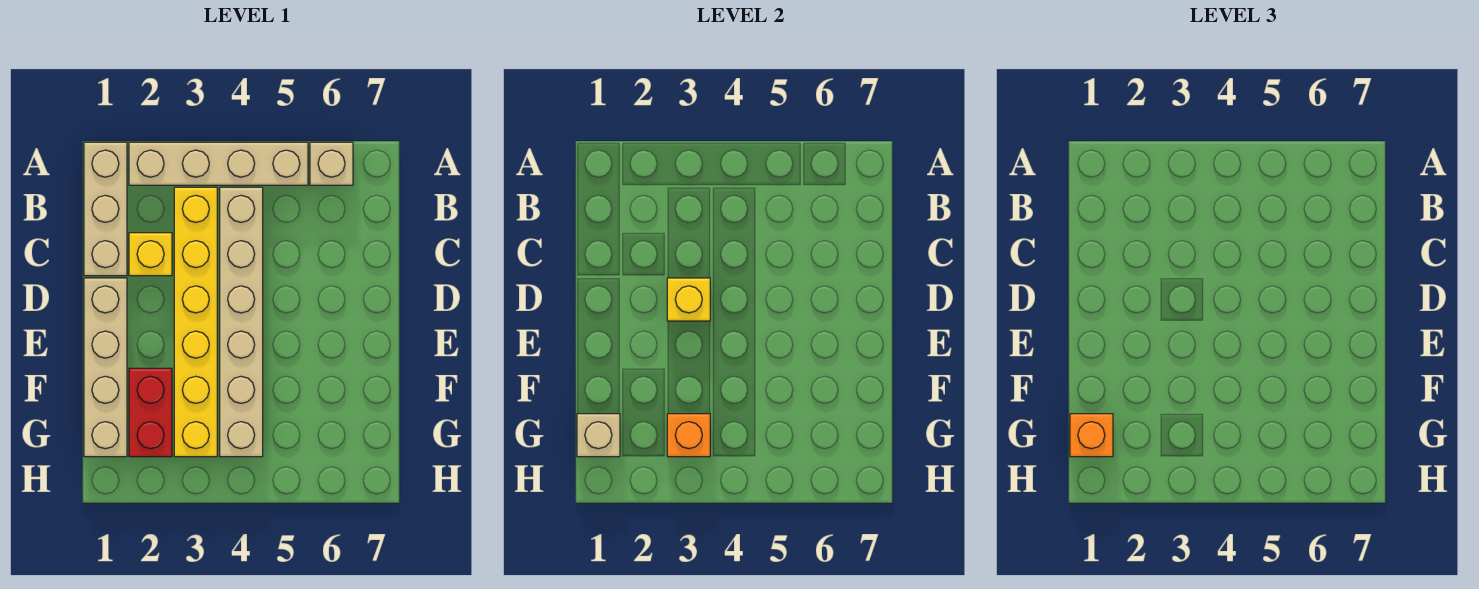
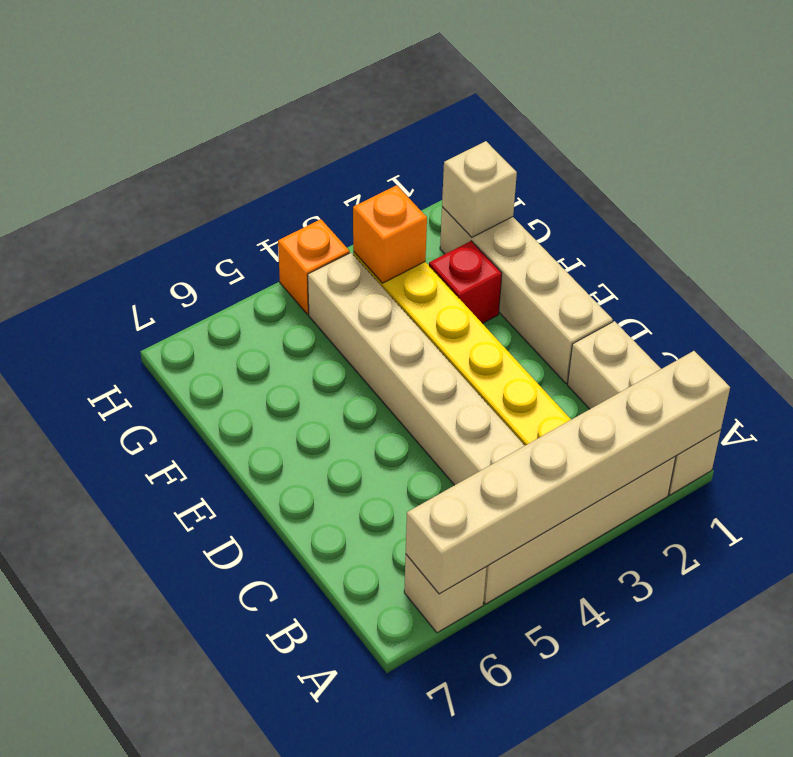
none -> tan 1x6 brick [406,351,730,594]
yellow 1x1 brick [129,233,172,276] -> none
yellow 1x1 brick [667,278,710,321] -> none
red 1x2 brick [129,368,172,457] -> red 1x1 brick [429,241,502,323]
orange 1x1 brick [1070,414,1113,457] -> orange 1x1 brick moved to [278,219,350,314]

